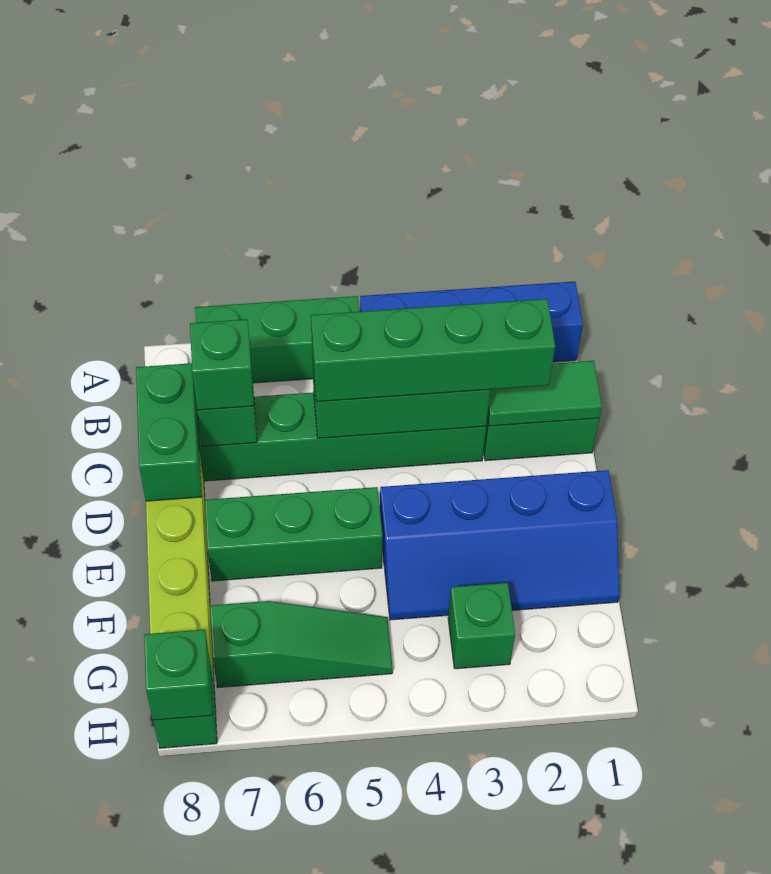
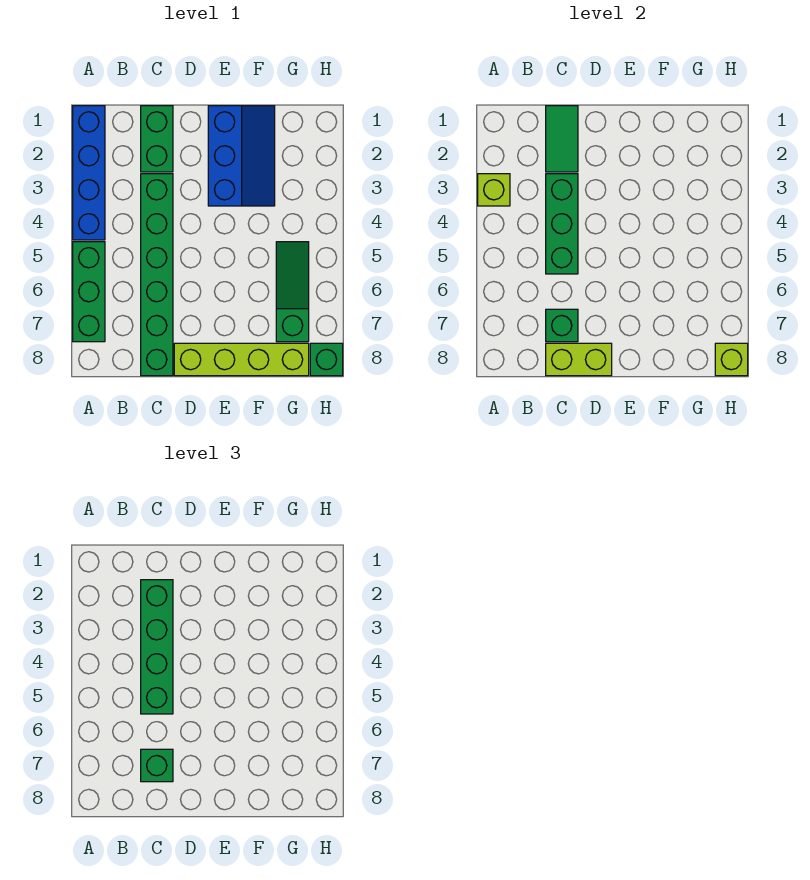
none -> lime 1x1 brick [478,174,510,206]
green 1x2 brick [136,363,202,501] -> lime 1x2 brick [546,343,612,376]
blue 2x4 slope [380,470,619,620] -> blue 2x3 slope [208,106,275,206]
green 1x3 brick [205,487,383,581] -> none
green 1x1 brick [448,583,515,669] -> none
green 1x1 brick [144,629,213,720] -> lime 1x1 brick [715,343,748,376]

